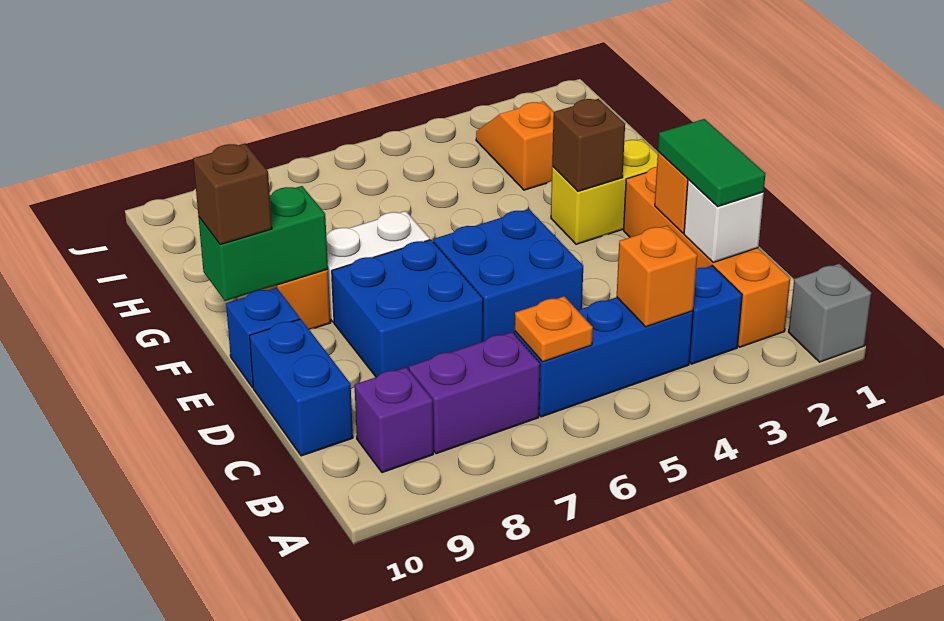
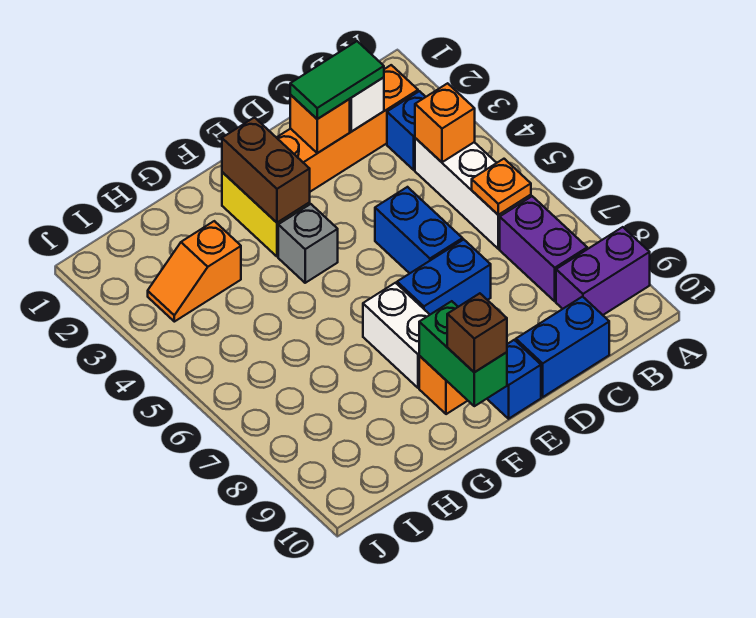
grey 1x1 brick [789,264,871,362] -> grey 1x1 brick moved to [278,204,338,283]
blue 1x3 brick [515,297,693,417] -> white 1x3 brick [415,138,531,249]
purple 1x1 brick [355,367,433,473] -> purple 1x2 brick [556,227,650,315]
blue 2x2 brick [433,209,583,341] -> blue 1x2 brick [375,187,463,273]
blue 2x2 brick [332,240,483,377] -> blue 1x2 brick [397,240,491,314]
brown 1x1 brick [552,99,625,191] -> brown 1x2 brick [222,117,310,223]

